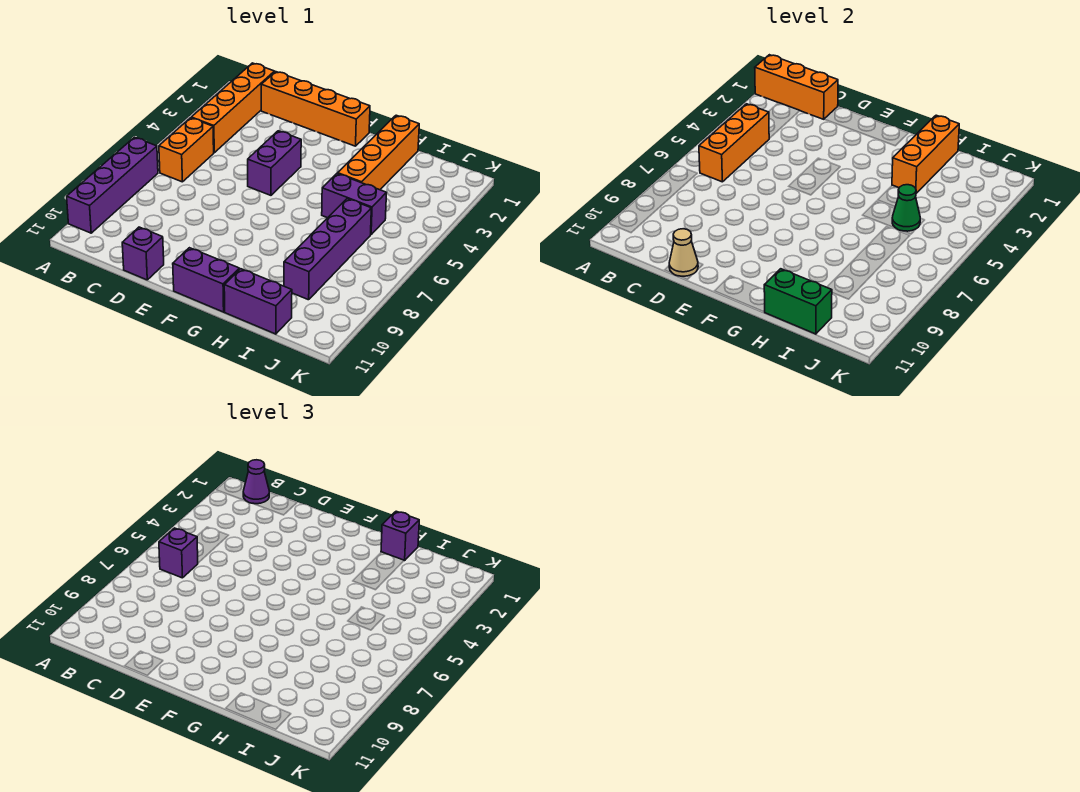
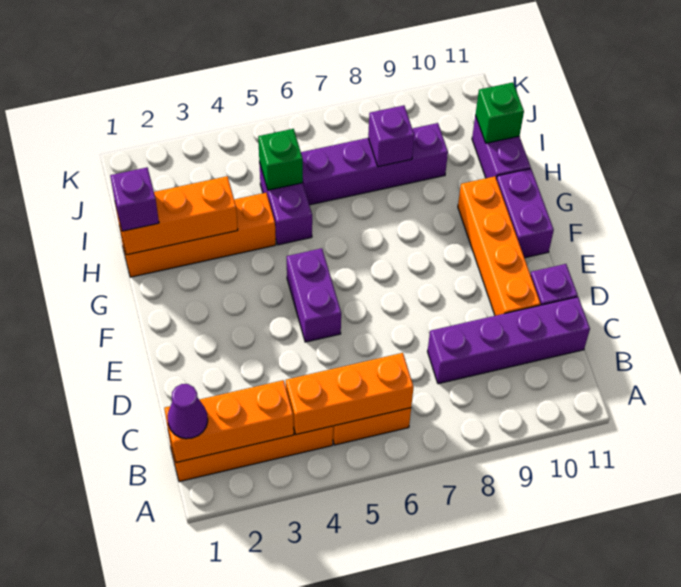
orange 1x3 brick [755,55,838,119] -> orange 1x3 brick turned to [164,380,294,463]
purple 1x4 brick [67,137,158,233] -> purple 1x4 brick moved to [428,297,590,384]
purple 1x1 brick [159,528,198,578] -> purple 1x1 brick moved to [368,105,414,167]
orange 1x4 brick [261,72,370,146] -> orange 1x4 brick moved to [458,176,540,316]
tan 1x1 cone [669,229,698,276] -> none
purple 1x2 brick [248,131,301,195] -> purple 1x2 brick turned to [287,248,341,342]
green 1x2 brick [764,269,832,334] -> green 1x1 brick [475,82,524,143]
green 1x1 cone [892,185,920,231] -> green 1x1 brick [258,129,303,190]

